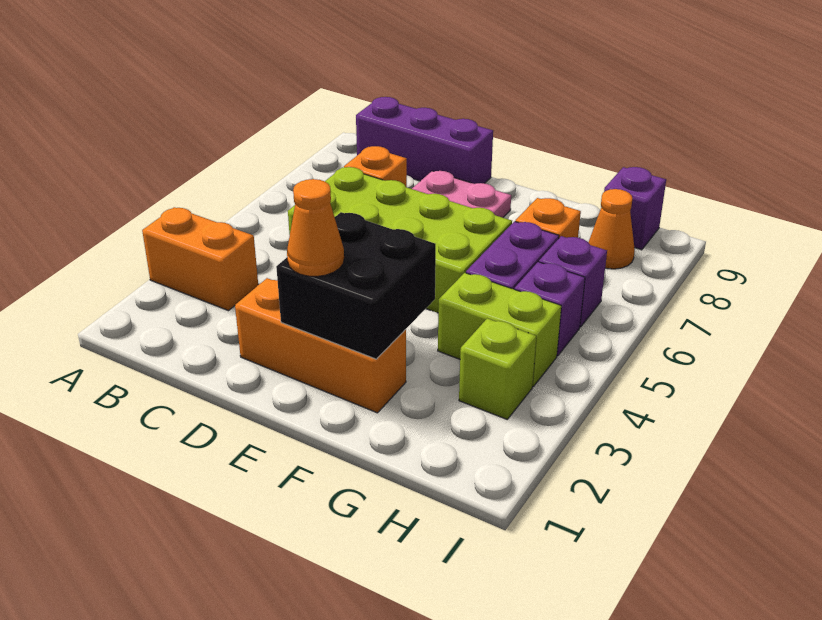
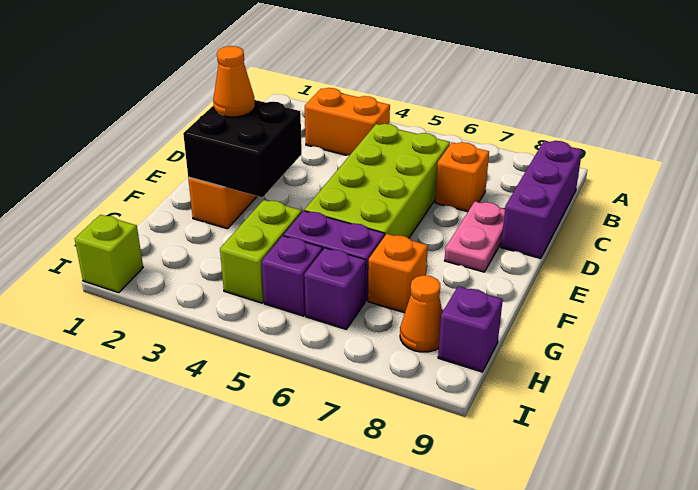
orange 1x2 brick [142,207,258,311] -> orange 1x2 brick turned to [305,88,390,156]
lime 1x1 brick [459,318,536,419] -> lime 1x1 brick moved to [75,215,143,293]

